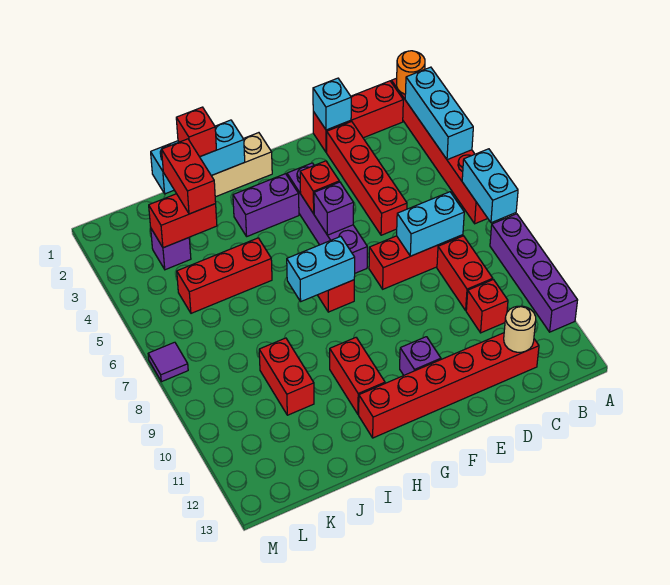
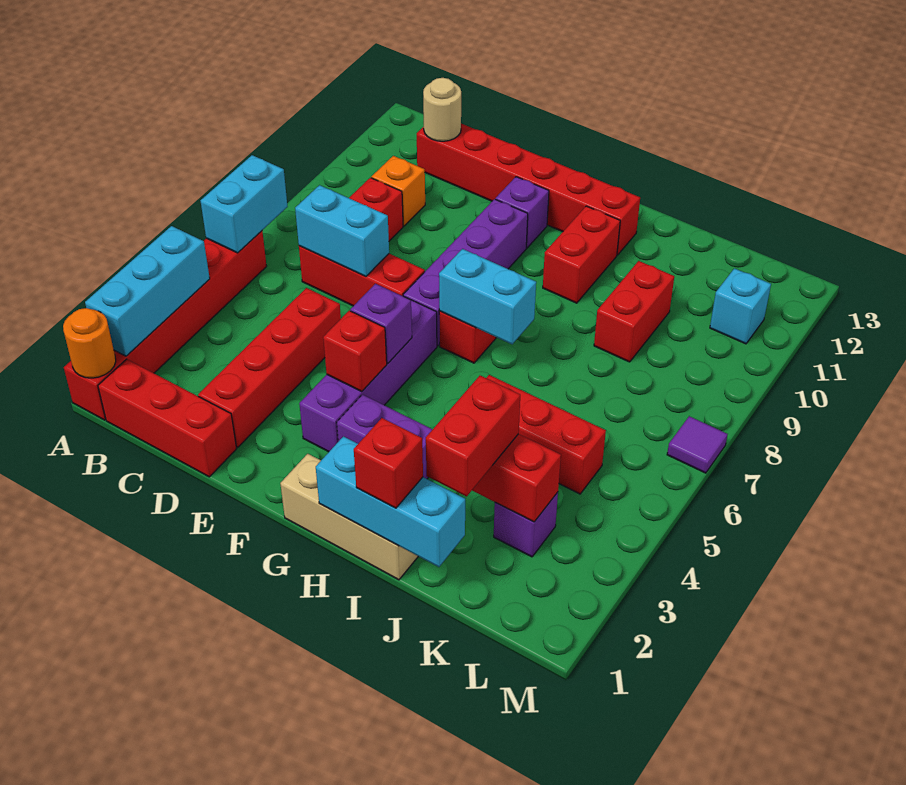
purple 1x4 brick [490,214,578,332] -> purple 1x4 brick moved to [403,199,528,346]
red 1x1 brick [466,280,508,333] -> orange 1x1 brick [371,156,425,226]
cyan 1x1 brick [313,78,351,130] -> cyan 1x1 brick moved to [710,268,771,344]

